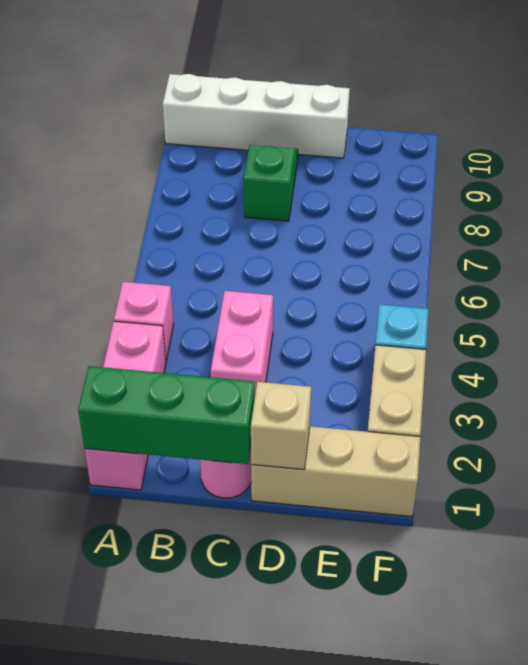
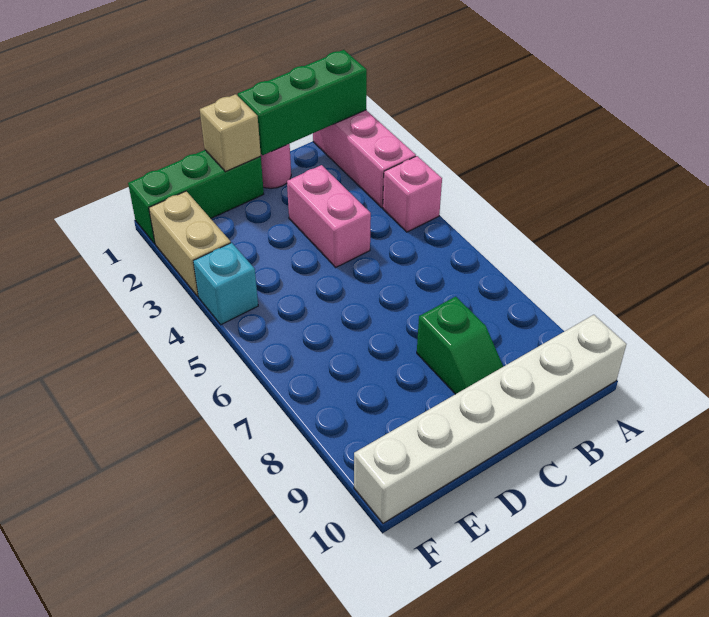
white 1x4 brick [163,74,350,158] -> white 1x6 brick [354,315,626,523]
tan 1x3 brick [251,426,420,517] -> green 1x3 brick [128,150,264,244]

